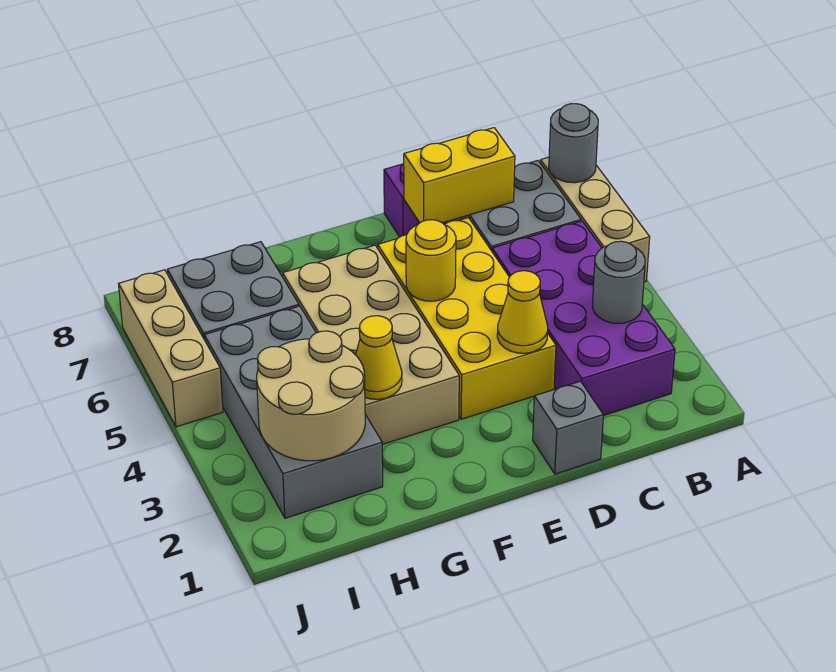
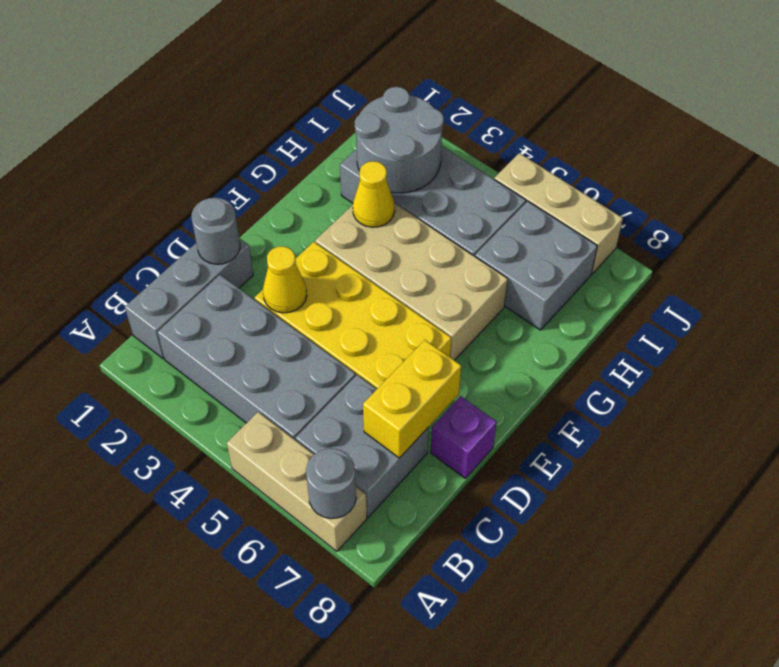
purple 2x4 brick [492,221,675,416] -> grey 2x4 brick [157,275,355,440]
grey 1x1 round brick [592,241,645,323] -> grey 1x1 round brick moved to [192,198,240,264]
grey 1x1 brick [533,381,603,474] -> grey 1x3 brick [125,238,253,359]
yellow 1x1 round brick [406,220,456,301] -> none
tan 2x2 round brick [257,331,365,461] -> grey 2x2 round brick [355,87,444,193]

